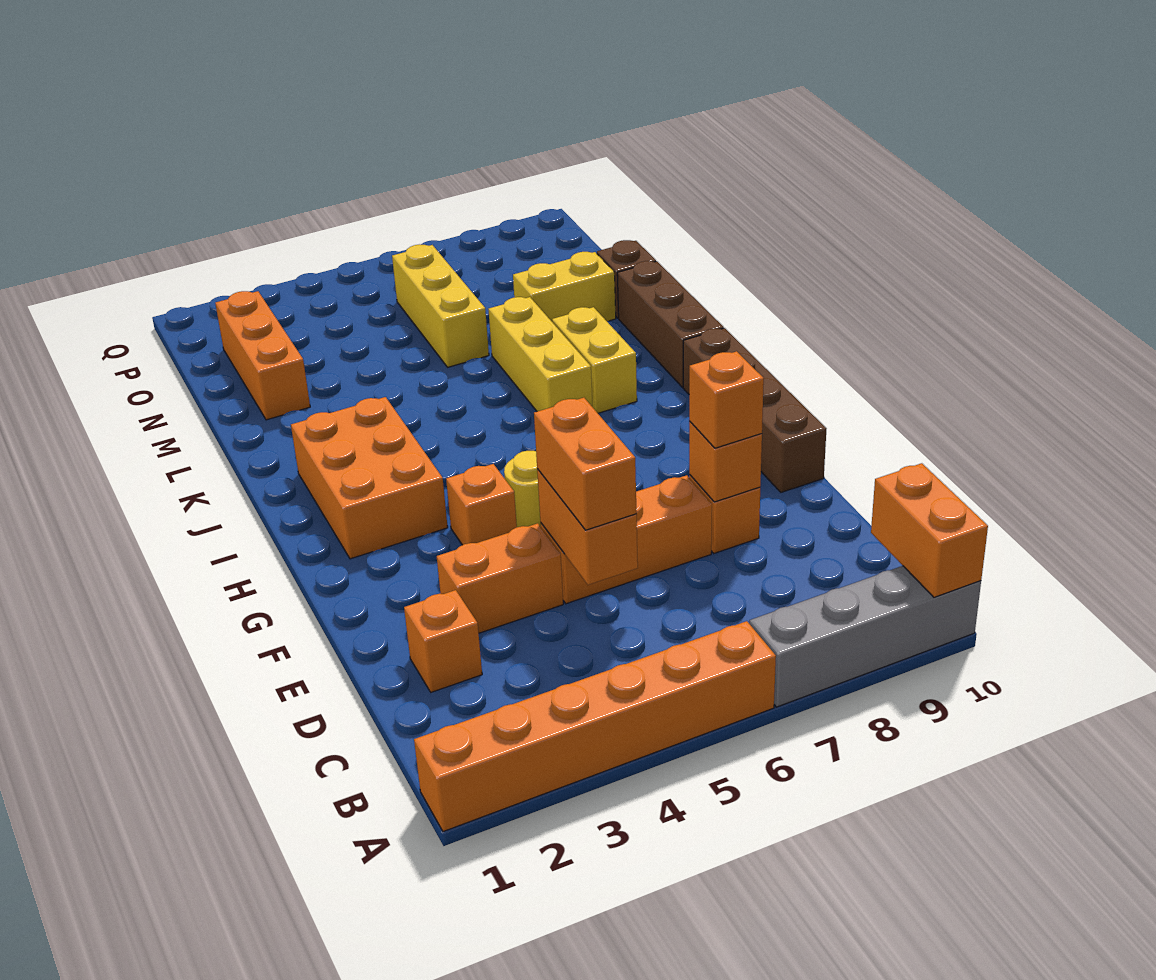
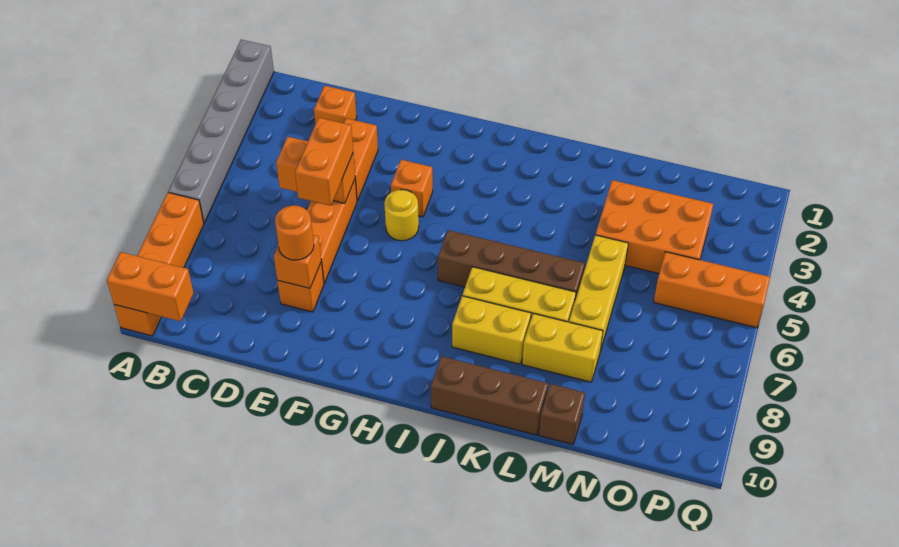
orange 1x6 brick [414,621,776,832] -> grey 1x6 brick [168,40,274,223]
grey 1x4 brick [749,566,981,707] -> orange 1x4 brick [114,193,204,336]
orange 1x2 brick [534,398,636,530] -> orange 1x2 brick turned to [295,118,353,206]
orange 1x1 brick [689,351,764,448] -> orange 1x1 round brick [275,205,314,260]
brown 1x4 brick [683,328,827,492] -> brown 1x4 brick moved to [438,230,585,299]
orange 2x3 brick [291,397,448,559] -> orange 2x3 brick moved to [596,180,713,273]
orange 1x3 brick [215,291,310,420] -> orange 1x3 brick moved to [654,252,770,328]
yellow 1x3 brick [392,244,489,367] -> yellow 1x3 brick turned to [569,235,628,350]
yellow 1x2 brick [513,252,616,321] -> yellow 1x2 brick turned to [522,313,603,382]

